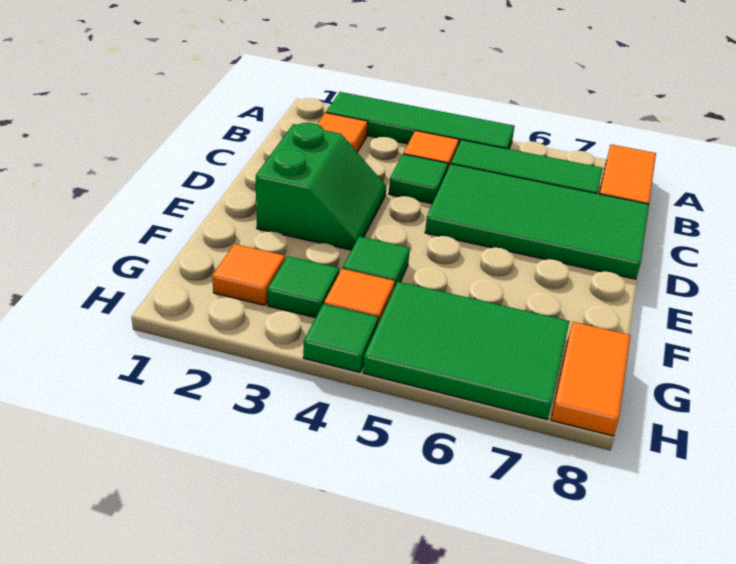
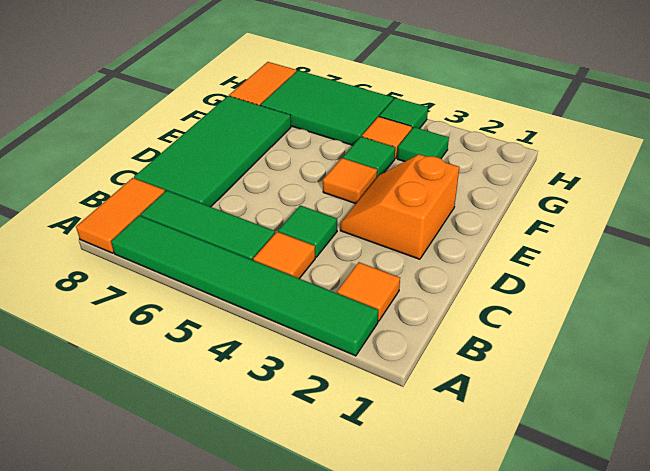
green 1x4 tile [326,92,515,149] -> green 1x6 tile [111,216,379,356]
green 2x4 tile [425,164,649,279] -> green 2x4 tile turned to [134,96,291,207]
green 2x2 slope [256,123,386,250] -> orange 2x2 slope [340,154,459,259]
orange 1x1 tile [212,244,285,305] -> orange 1x1 tile moved to [323,158,377,204]

